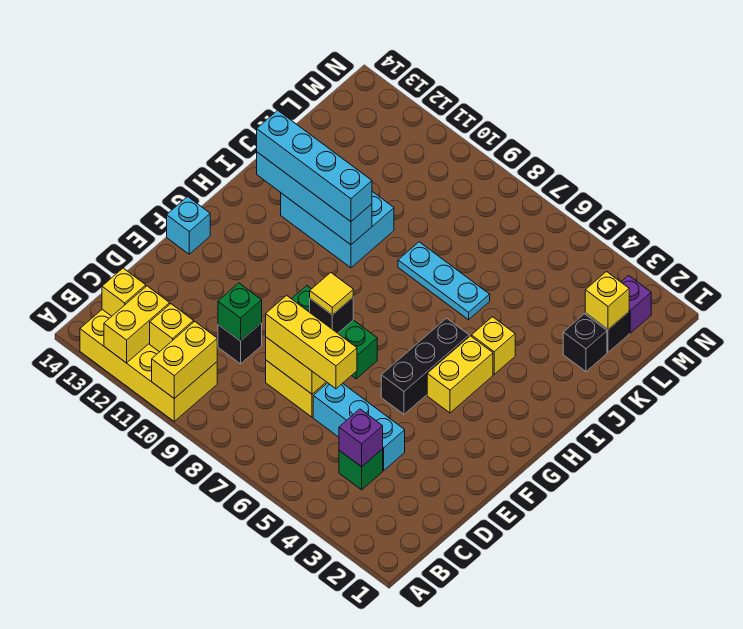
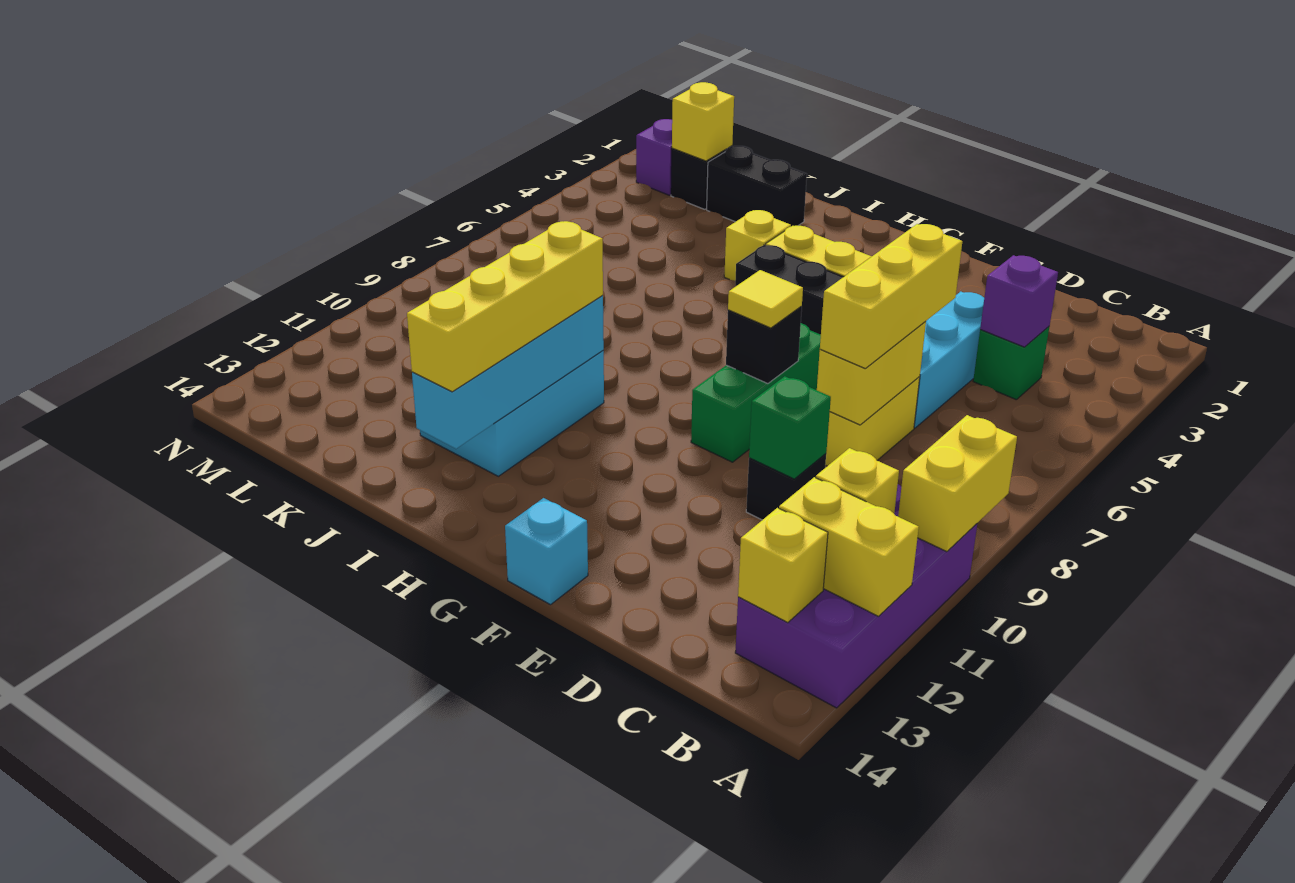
yellow 2x4 brick [80,309,217,421] -> purple 2x4 brick [735,484,977,708]
yellow 1x2 brick [152,321,217,398] -> yellow 1x2 brick turned to [898,415,1017,552]
cyan 1x4 brick [257,110,372,221] -> yellow 1x4 brick [407,221,603,392]
cyan 1x3 plate [398,242,490,320] -> none
black 1x1 brick [563,314,607,372] -> black 1x2 brick [707,146,807,226]

